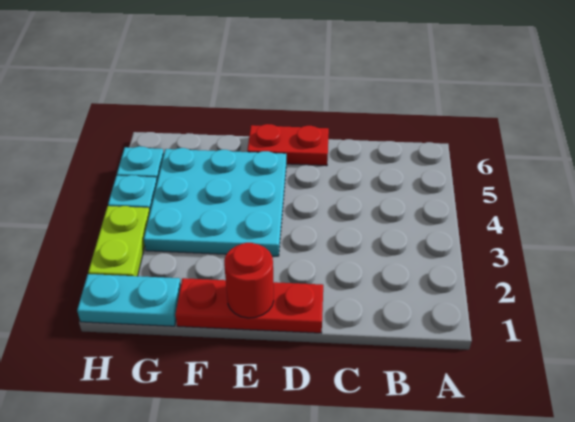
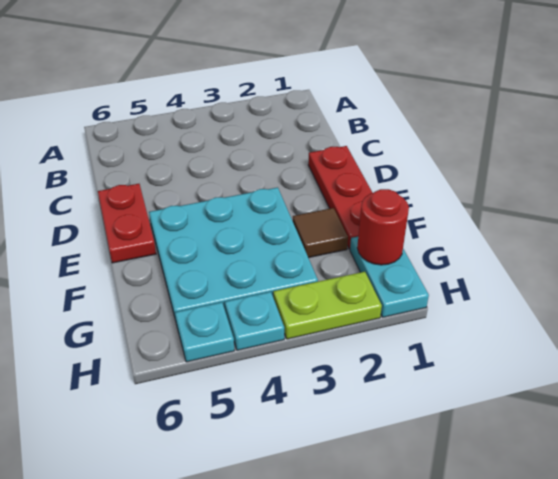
red 1x1 round brick [224,243,274,318] -> red 1x1 round brick moved to [357,189,409,265]
none -> brown 1x1 tile [293,208,348,258]

